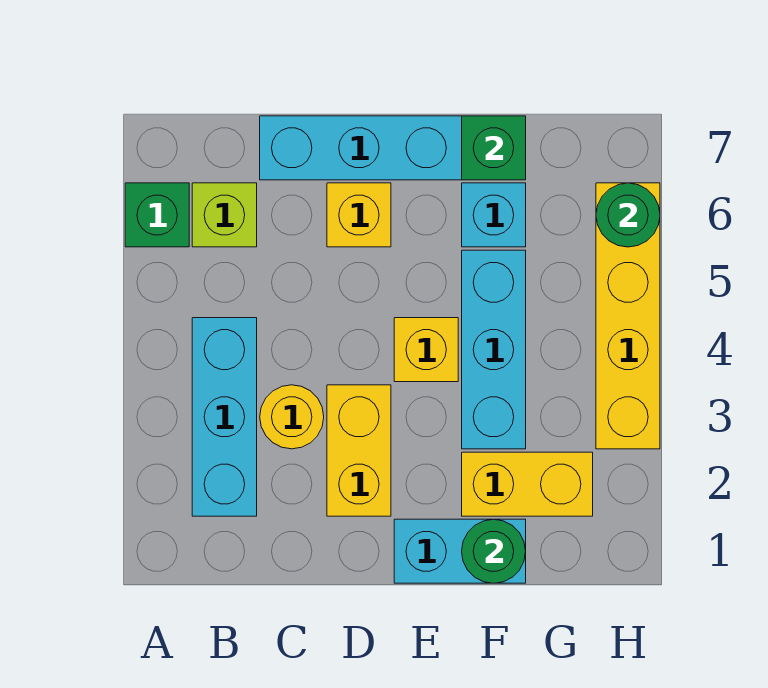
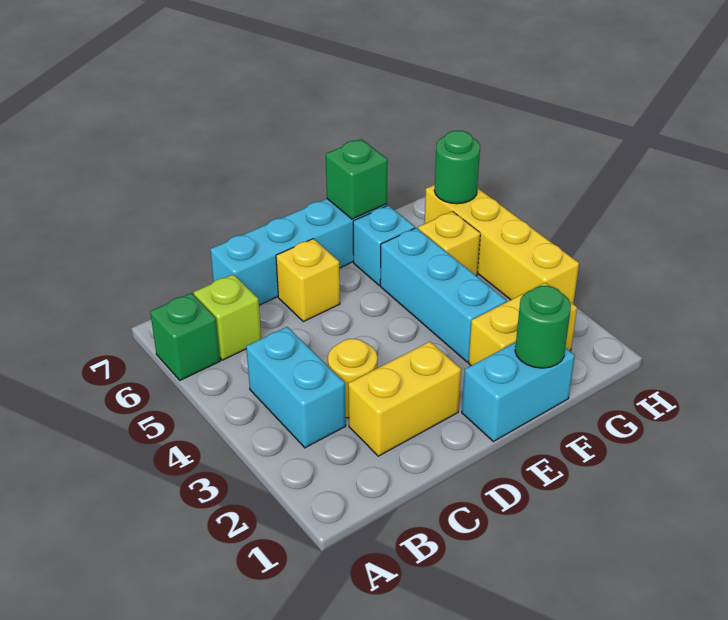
cyan 1x3 brick [192,318,257,516] -> cyan 1x2 brick [246,327,346,448]
yellow 1x2 brick [327,385,391,516] -> yellow 1x2 brick turned to [348,342,461,456]
yellow 1x1 brick [394,318,458,382] -> yellow 1x1 brick moved to [418,211,480,276]

